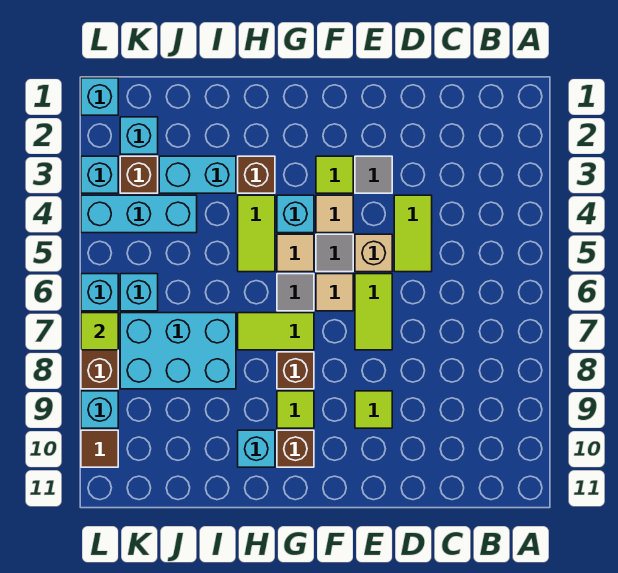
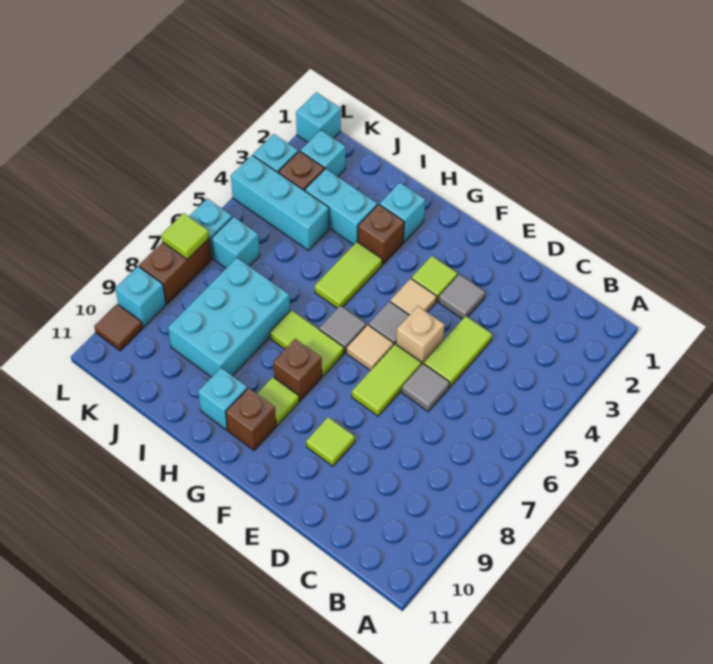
none -> grey 1x1 tile [402,364,450,411]
cyan 1x1 brick [277,195,314,233] -> cyan 1x1 brick moved to [380,183,425,242]
tan 1x1 tile [277,234,314,272] -> none
cyan 2x3 brick [120,313,236,389] -> cyan 2x3 brick turned to [168,258,290,377]

